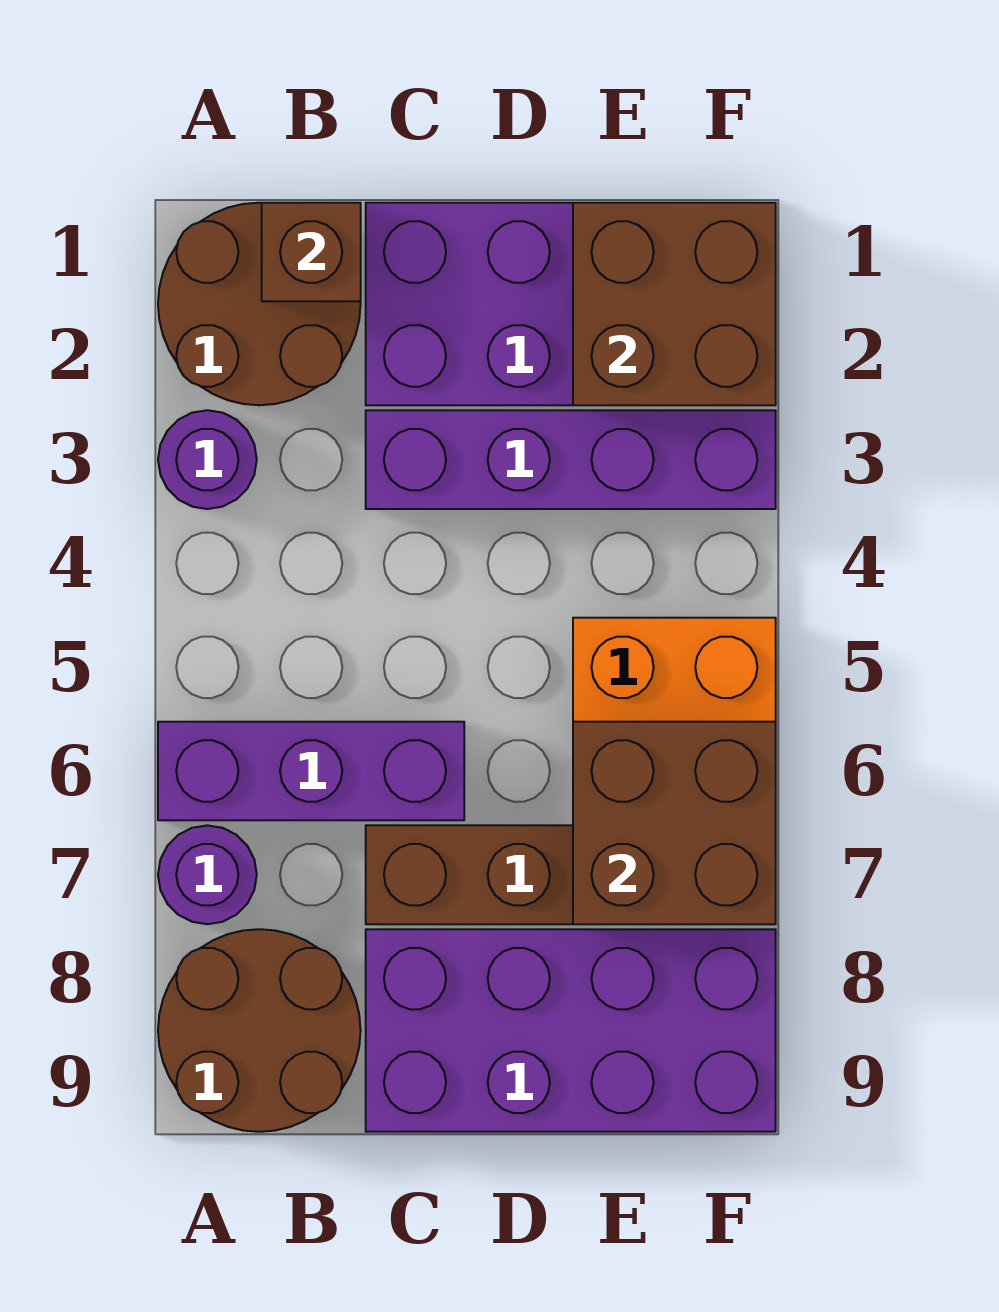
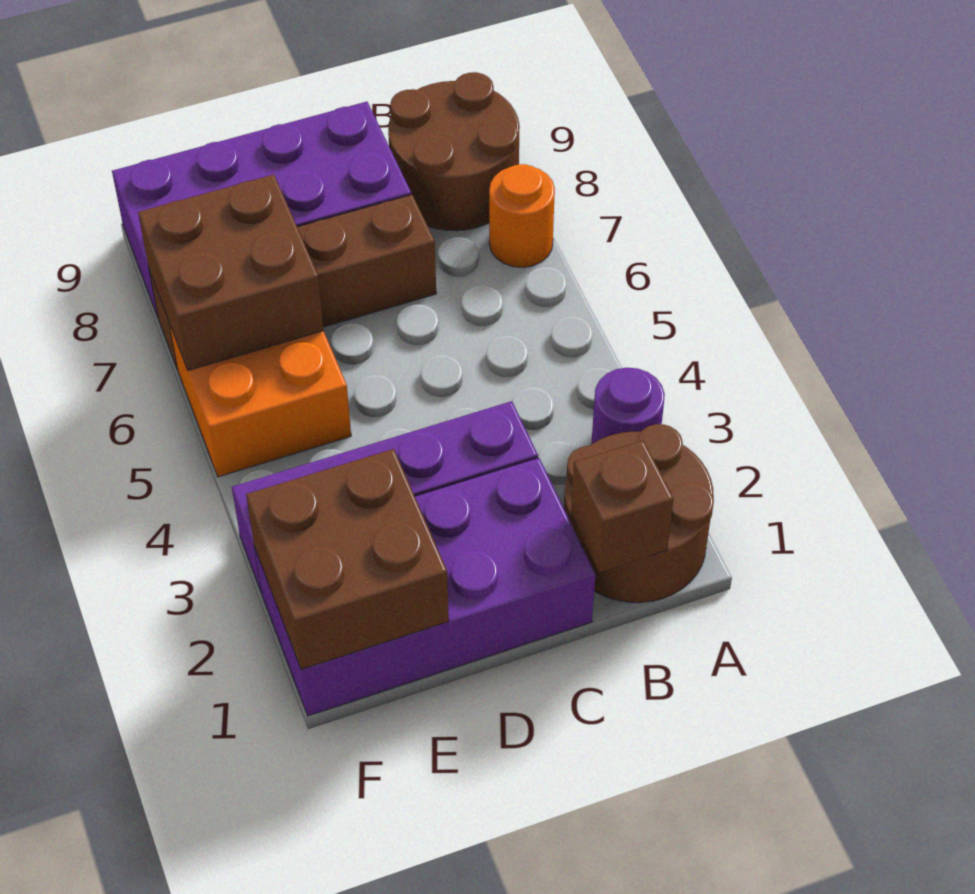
purple 1x3 brick [158,722,464,820] -> none
purple 1x1 round brick [158,825,257,924] -> orange 1x1 round brick [489,164,555,267]

